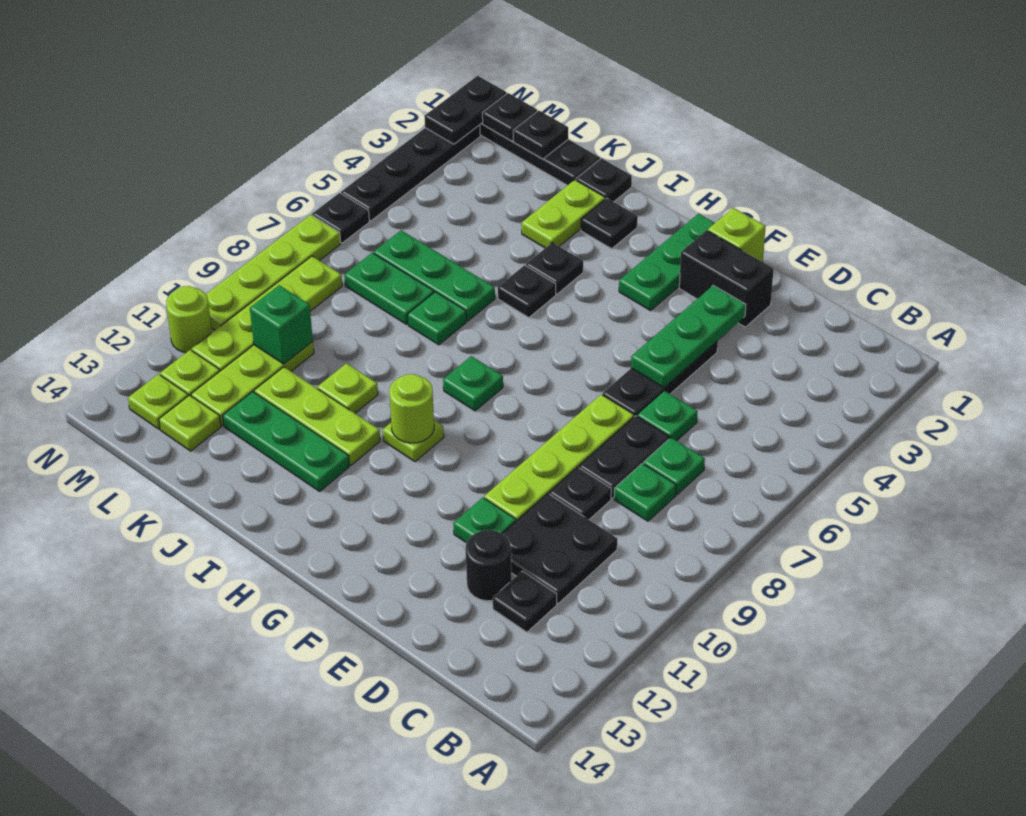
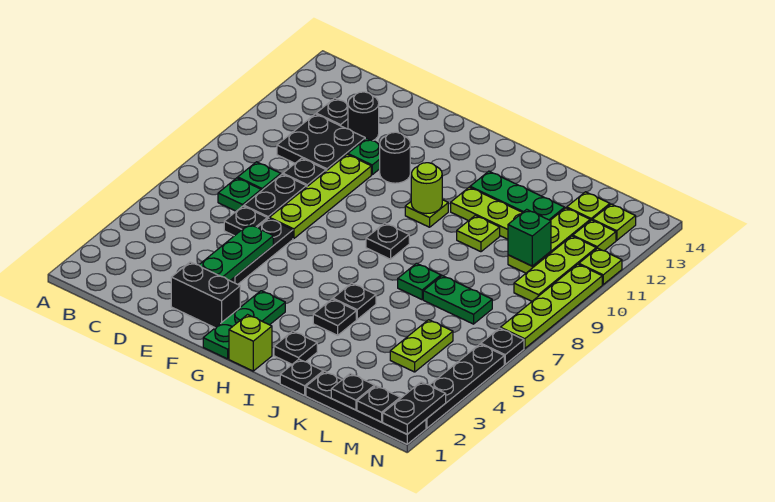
green 1x1 plate [637,391,698,441] -> black 1x1 plate [224,206,267,236]
lime 1x1 brick [708,208,766,262] -> lime 1x1 brick moved to [229,315,272,371]
none -> black 1x1 round brick [380,132,410,183]
green 1x1 plate [443,356,503,411] -> black 1x1 plate [366,223,409,259]
lime 1x2 plate [522,180,605,248] -> lime 1x2 plate moved to [390,320,453,372]
green 1x3 plate [374,230,495,321] -> none
lime 1x4 plate [192,256,342,371] -> lime 1x3 plate [514,236,596,301]
lime 1x1 round brick [166,286,212,353] -> lime 1x1 plate [579,248,622,284]

